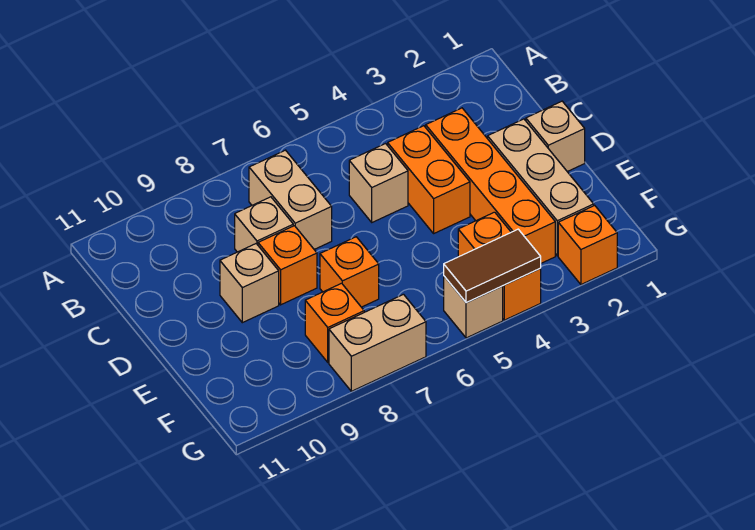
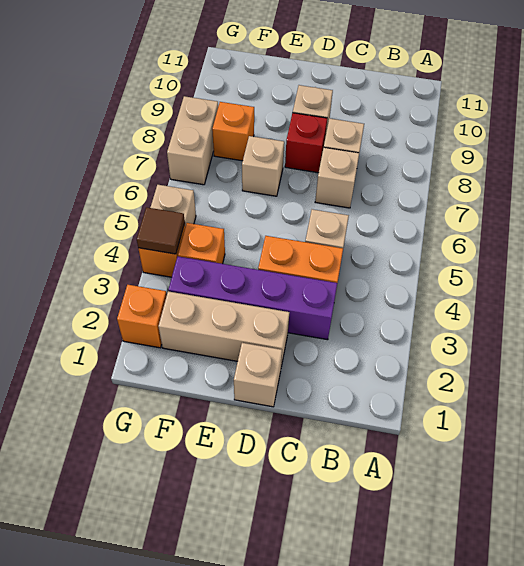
tan 1x2 brick [249,150,332,249] -> tan 1x1 brick [315,148,359,208]
orange 1x4 brick [426,108,555,263] -> purple 1x4 brick [169,256,337,340]
orange 1x1 brick [258,226,317,305] -> red 1x1 brick [285,113,327,173]
orange 1x1 brick [320,237,379,307] -> tan 1x1 brick [242,136,284,196]
brown 1x2 tile [444,229,541,303] -> brown 1x1 tile [137,207,185,254]

